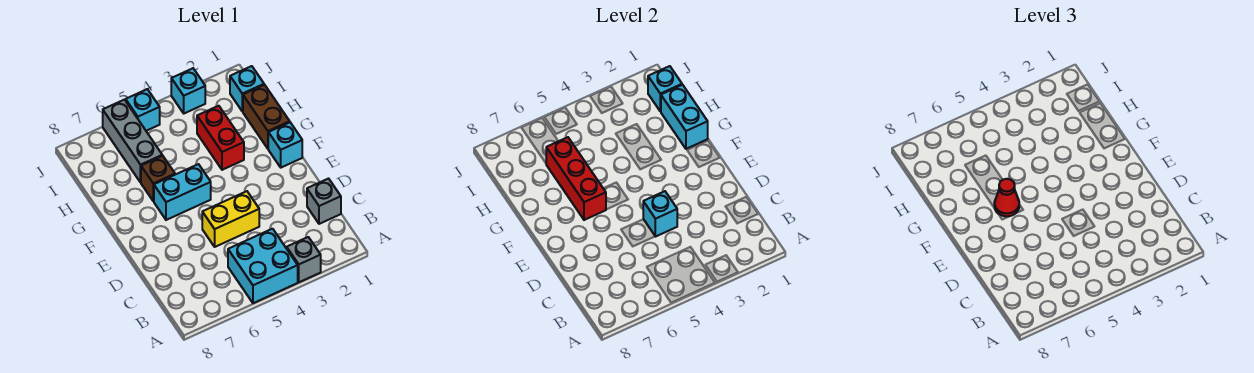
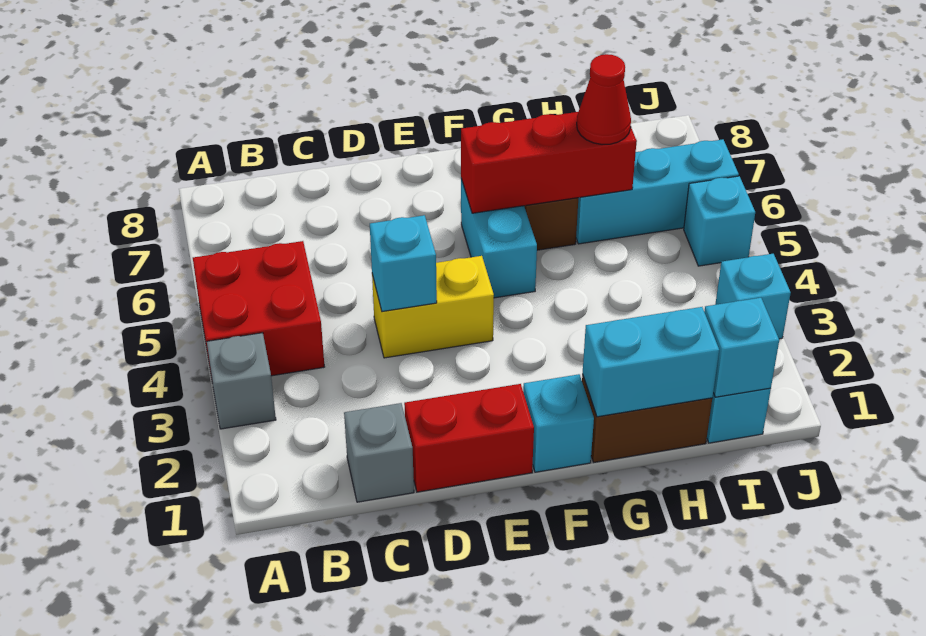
cyan 2x2 brick [228,229,298,303] -> red 2x2 brick [193,241,325,377]
yellow 1x2 brick [202,191,259,247] -> yellow 1x2 brick turned to [372,256,494,358]
red 1x1 cone [994,179,1019,216] -> red 1x1 cone moved to [577,54,631,144]
red 1x2 brick [197,106,244,170] -> red 1x2 brick moved to [404,384,534,492]
grey 1x3 brick [103,100,162,183] -> cyan 1x3 brick [576,139,739,244]

